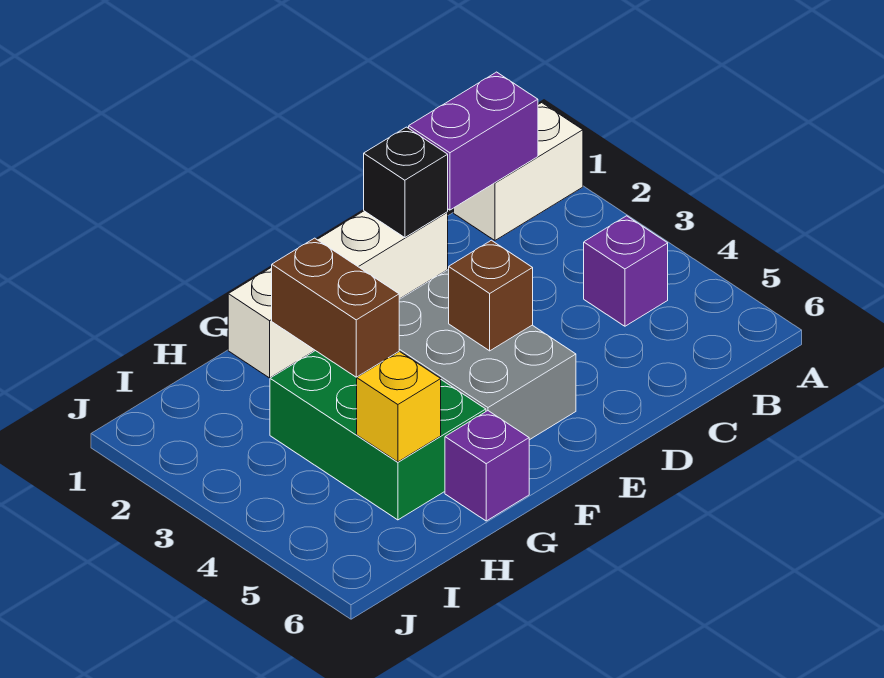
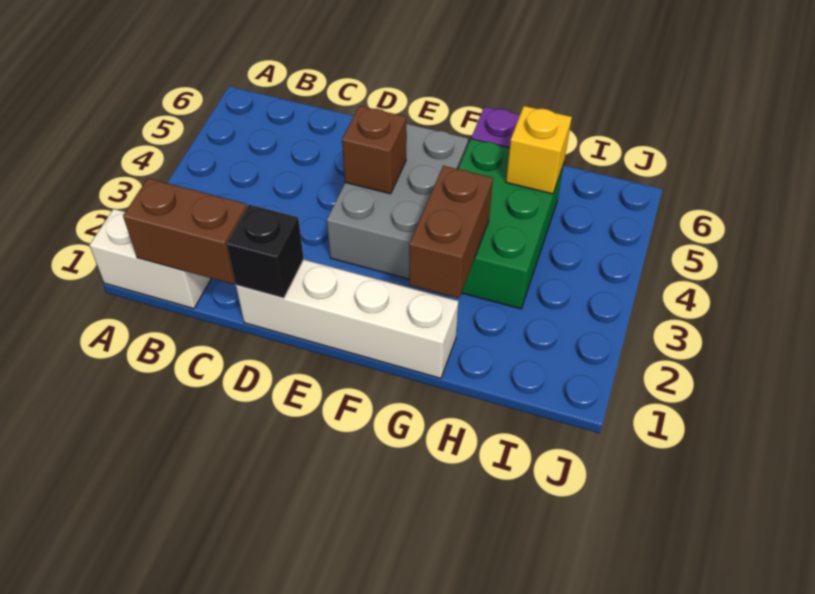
purple 1x2 brick [409,72,538,210] -> brown 1x2 brick [123,178,247,284]
purple 1x1 brick [584,216,668,326] -> none

